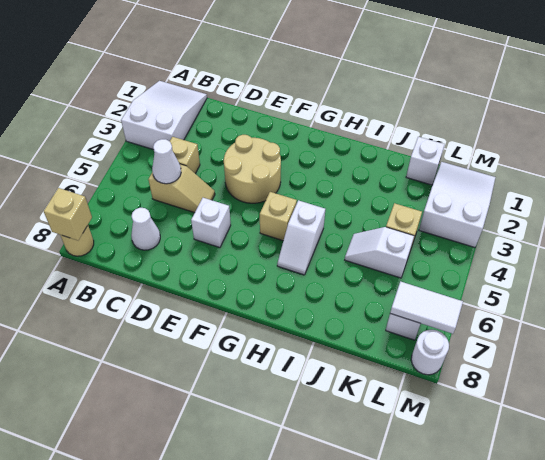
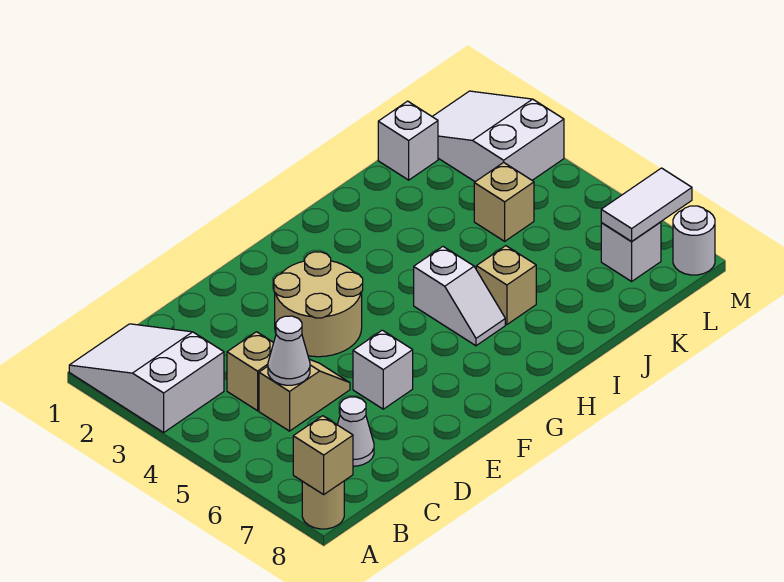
tan 1x1 brick [260,192,297,241] -> tan 1x1 brick moved to [476,246,536,324]
white 1x2 slope [345,227,414,278] -> none

